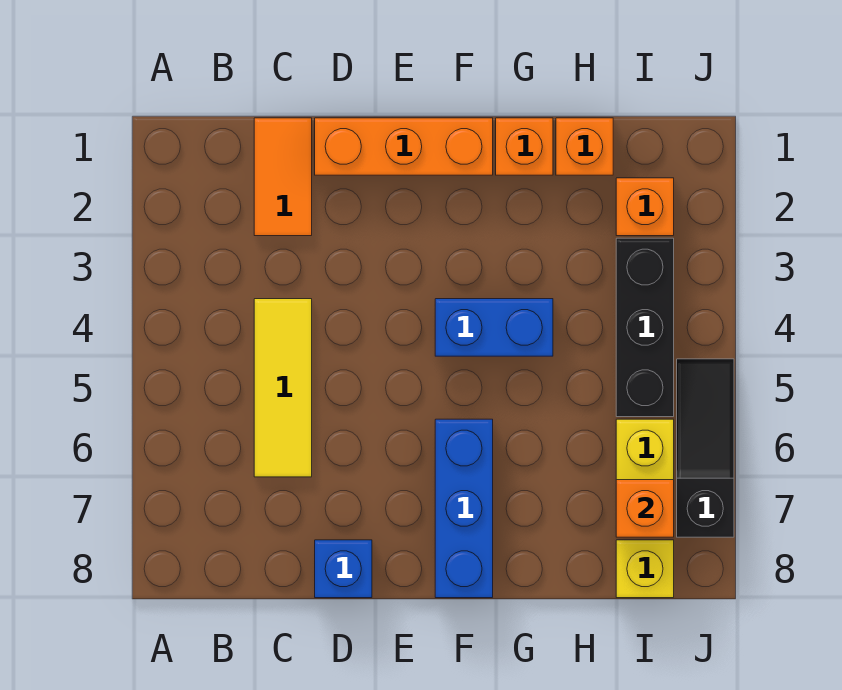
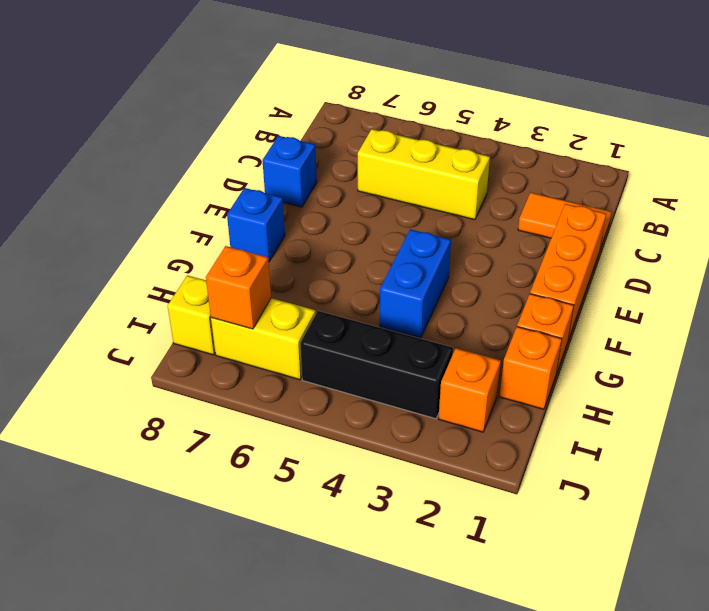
yellow 1x3 tile [254,299,312,477] -> yellow 1x3 brick [358,129,490,220]
blue 1x3 brick [435,419,493,598] -> blue 1x1 brick [227,188,285,262]
black 1x3 slope [677,359,734,537] -> none

